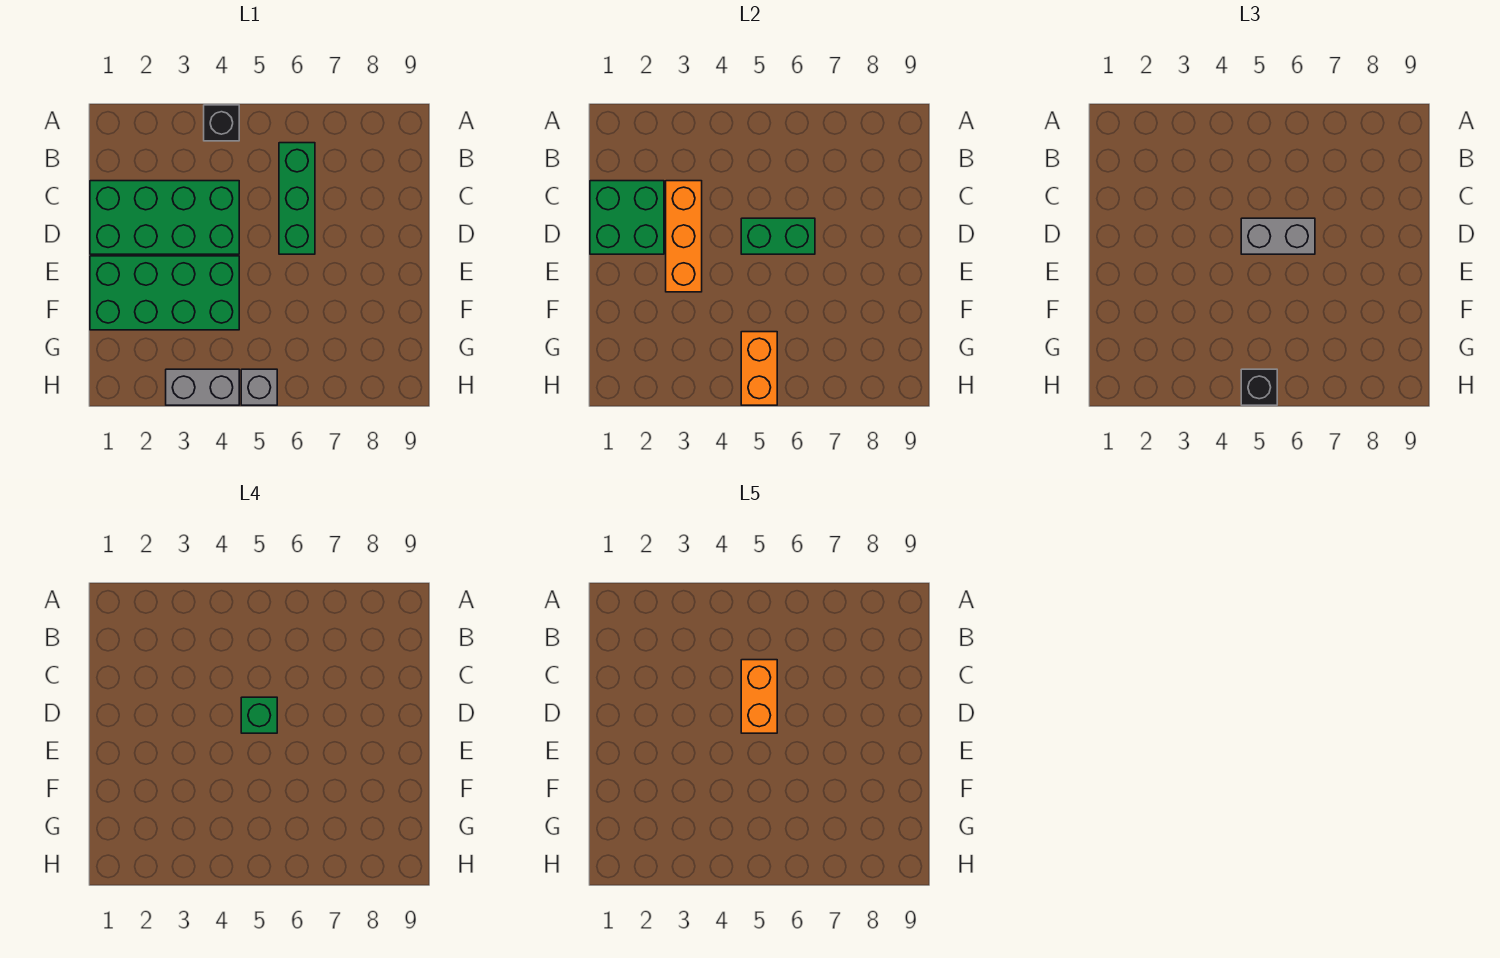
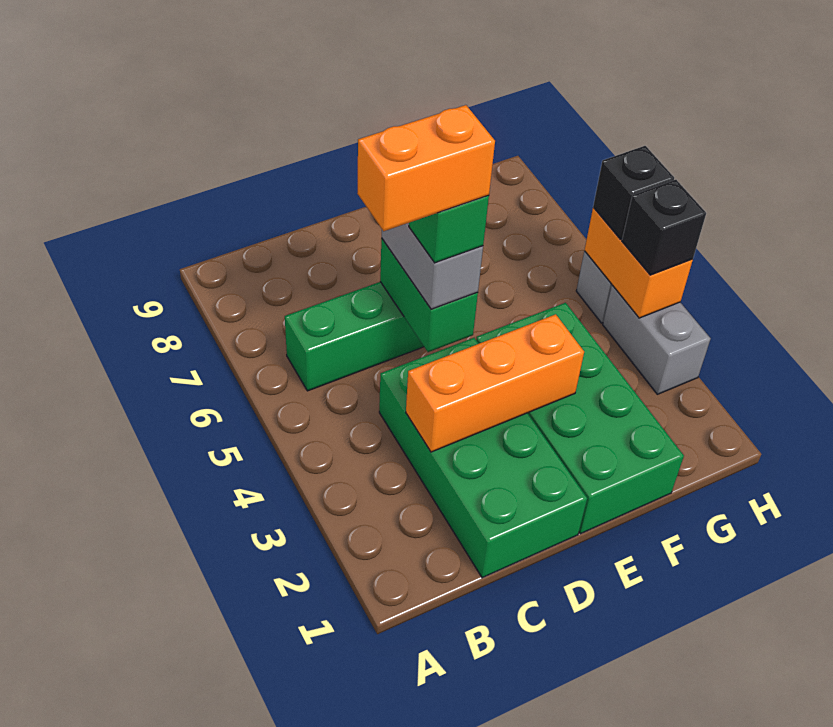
black 1x1 brick [204,105,239,141] -> black 1x1 brick moved to [622,180,706,275]
green 2x2 brick [590,181,664,254] -> none
orange 1x2 brick [741,332,777,405] -> orange 1x2 brick turned to [584,207,693,318]

